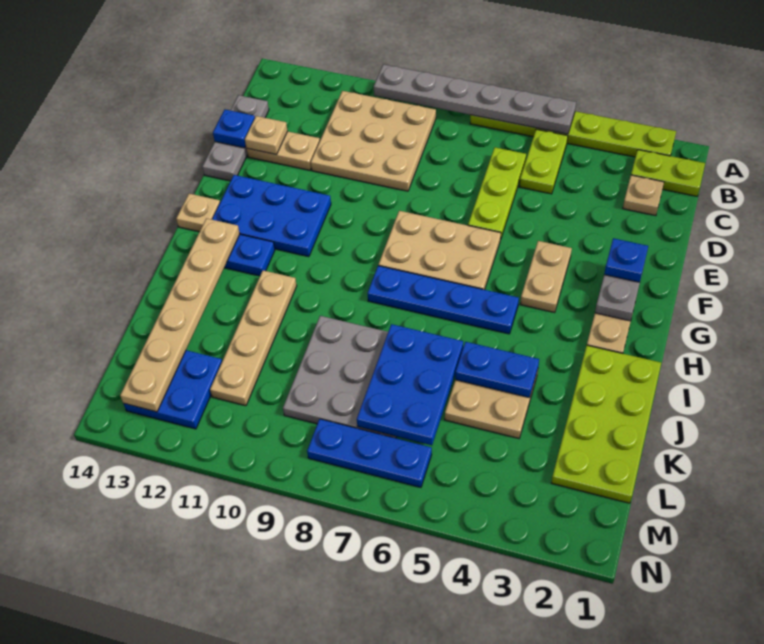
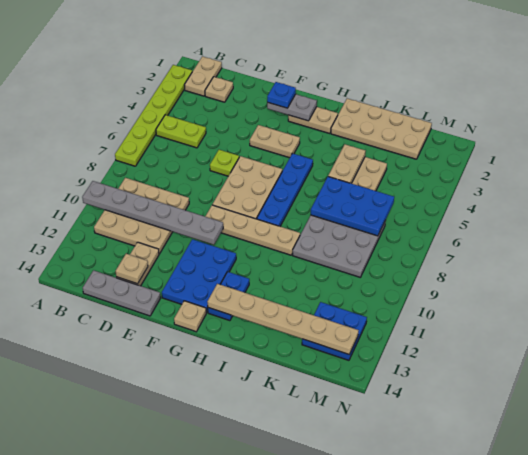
grey 1x6 plate [374,64,576,134] -> grey 1x6 plate turned to [82,181,223,245]
lime 1x2 plate [631,150,705,196] -> tan 1x2 plate [184,56,222,96]
lime 1x3 plate [468,147,526,238] -> lime 1x1 plate [210,150,239,176]
blue 1x1 plate [213,110,255,148] -> none
lime 2x4 plate [551,345,661,503] -> tan 2x4 plate [331,99,432,159]
tan 1x4 plate [210,270,297,406] -> tan 1x4 plate moved to [205,205,300,255]
blue 1x2 plate [455,342,539,398] -> tan 1x2 plate [328,144,365,183]
blue 1x3 plate [307,419,432,487] -> none

